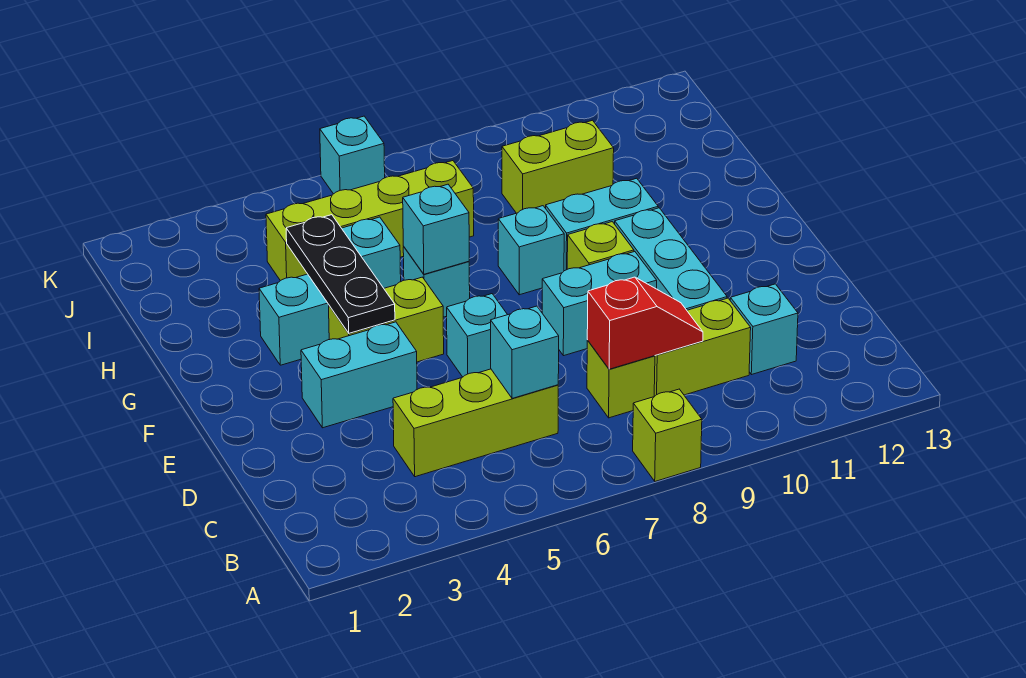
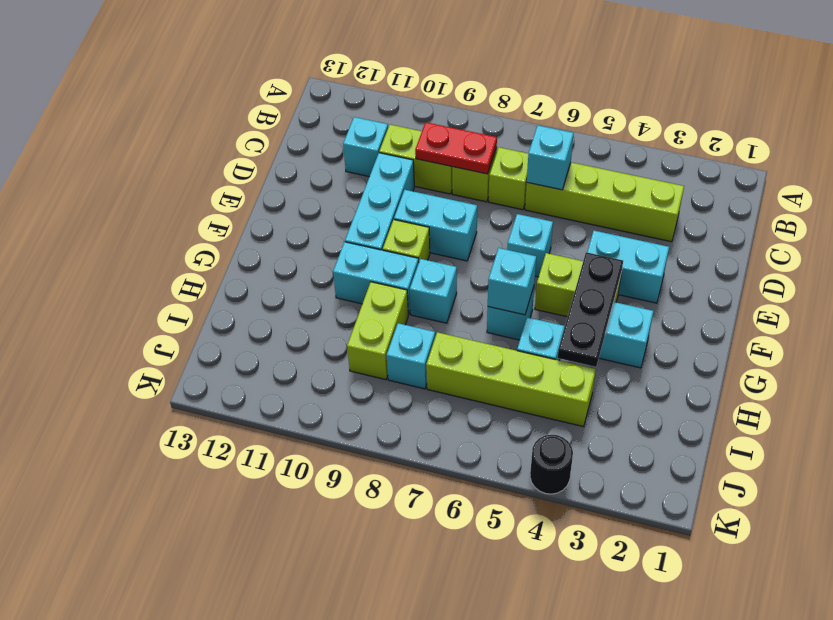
lime 1x1 brick [633,389,702,481] -> lime 1x1 brick moved to [489,147,528,210]
lime 1x3 brick [393,369,558,477] -> lime 1x4 brick [525,162,684,242]
red 1x2 slope [587,277,703,369] -> red 1x2 plate [415,122,497,174]
lime 1x2 brick [502,120,614,213] -> lime 1x2 brick turned to [347,282,408,380]
none -> black 1x1 round brick [530,435,573,494]
cyan 1x1 brick [320,116,385,194] -> cyan 1x1 brick moved to [387,323,435,389]

